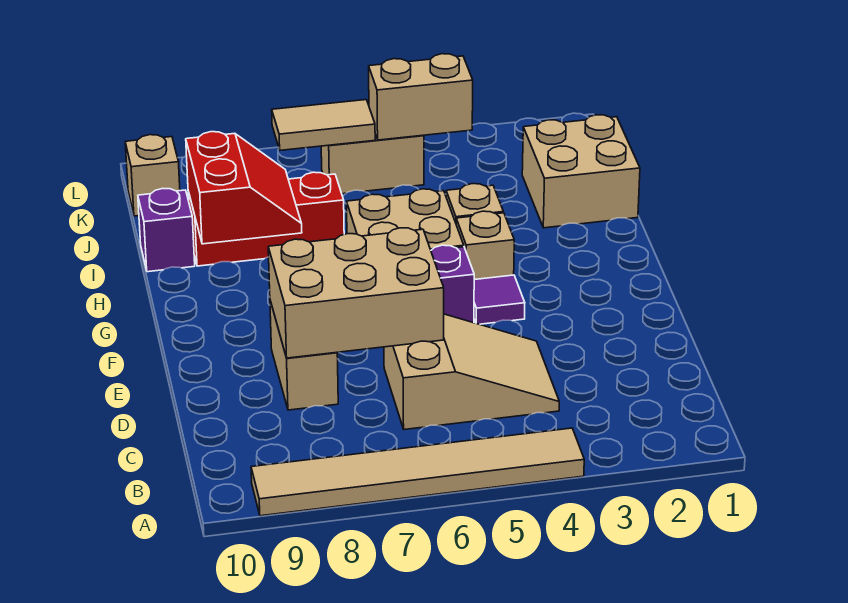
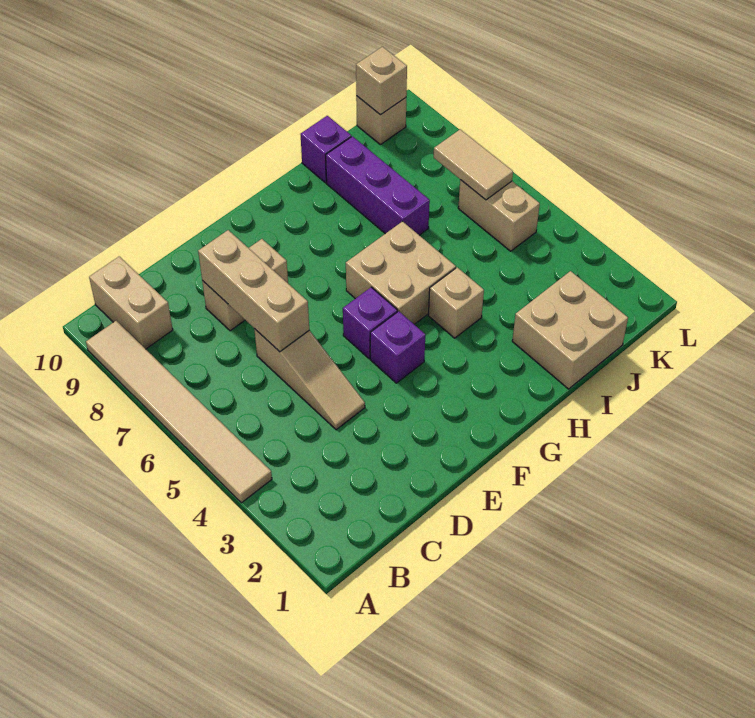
tan 2x3 slope [384,314,559,430] -> tan 1x3 slope [254,329,365,430]
tan 2x3 brick [268,228,444,358] -> tan 1x3 brick [198,230,309,352]
purple 1x1 tile [474,275,525,324] -> purple 1x1 brick [370,311,425,383]
tan 1x1 brick [456,211,514,280] -> tan 1x1 brick moved to [356,47,407,115]
red 2x2 slope [186,132,302,244] -> none
red 1x3 brick [188,172,344,266] -> purple 1x3 brick [326,136,430,235]
tan 1x2 brick [369,54,473,140] -> tan 1x2 brick moved to [89,256,173,349]

